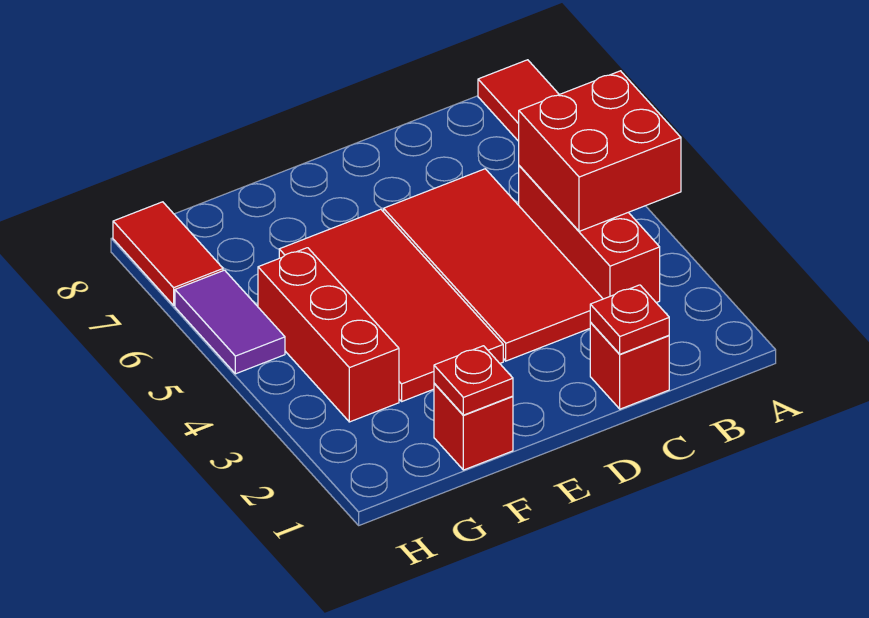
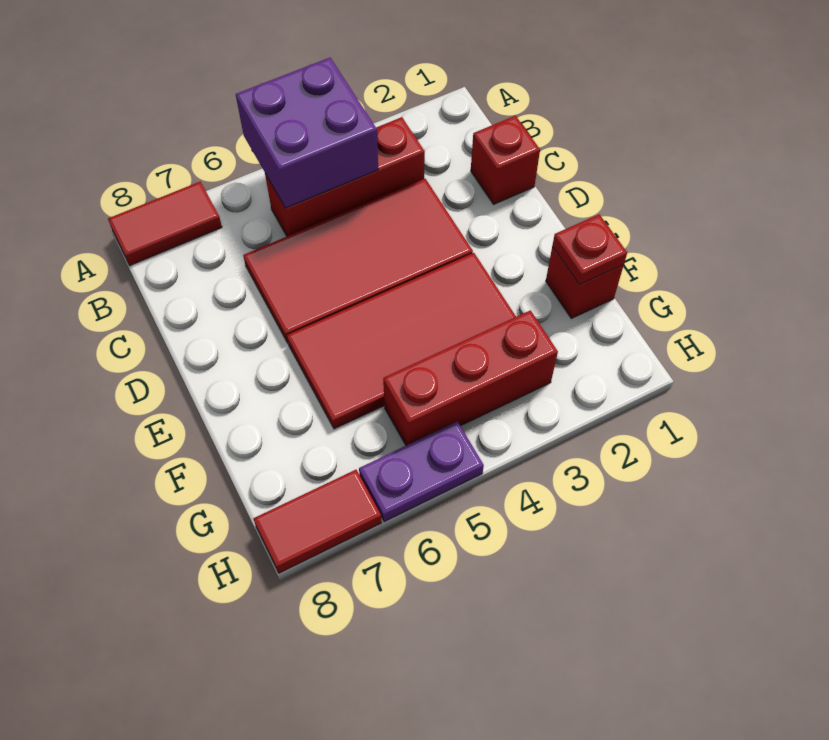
red 2x2 brick [519,71,681,231] -> purple 2x2 brick [236,58,378,208]
red 1x1 plate [590,285,669,354] -> none
purple 1x2 tile [175,270,285,374] -> purple 1x2 plate [359,421,484,522]

